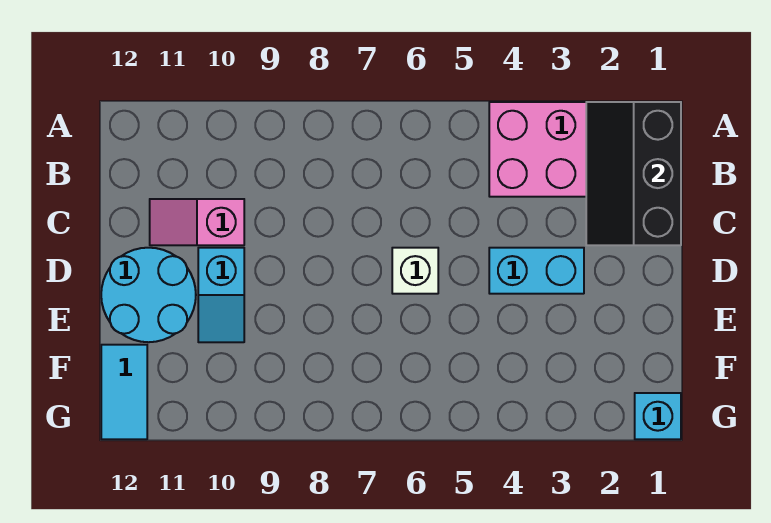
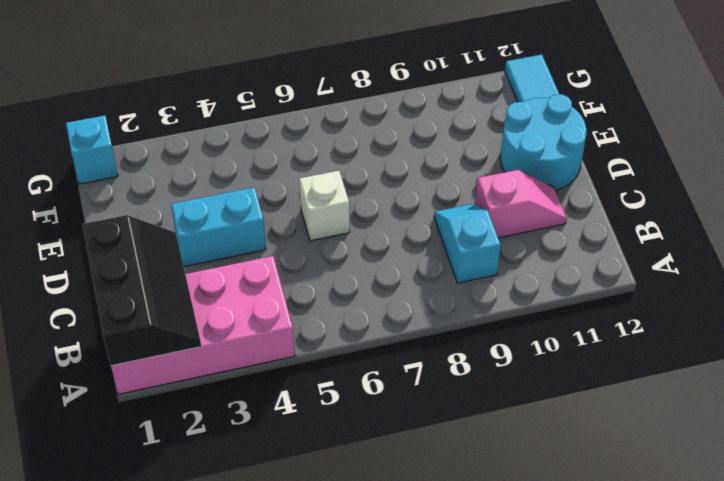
cyan 1x2 slope [198,248,244,342] -> cyan 1x2 slope moved to [434,204,501,283]

